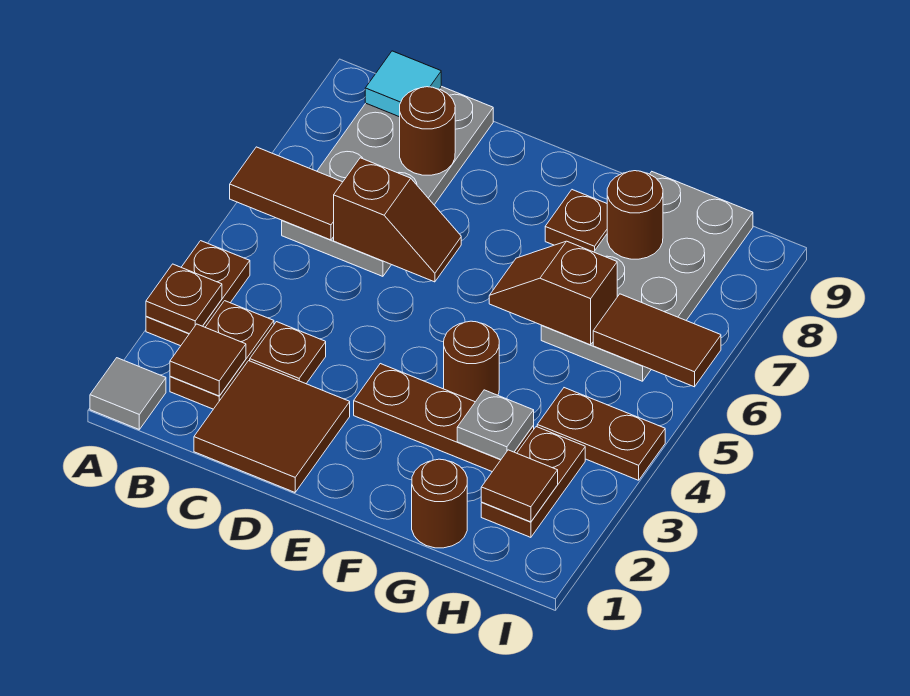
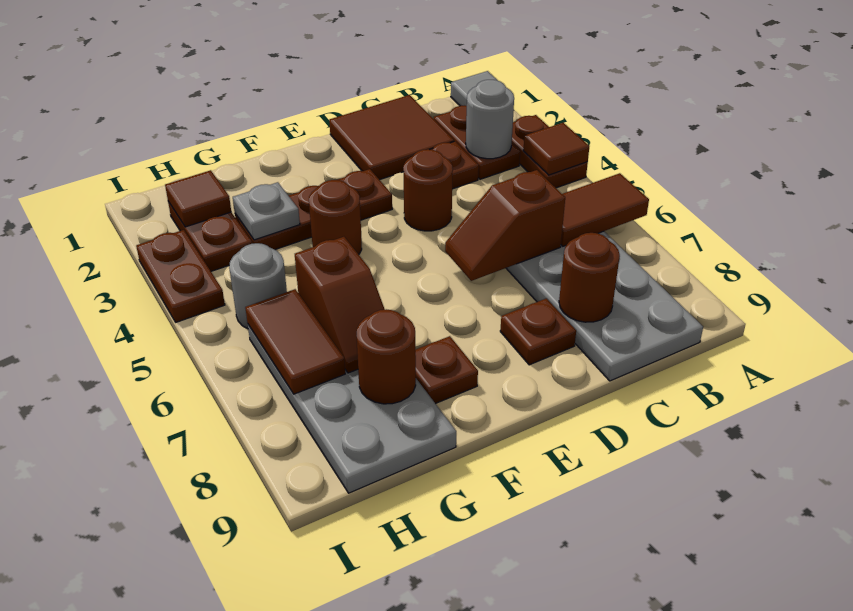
brown 1x1 plate [146,264,222,334] -> brown 1x1 plate moved to [500,298,576,365]
brown 1x1 tile [170,324,246,396] -> brown 1x1 tile moved to [523,123,589,175]
none -> grey 1x1 round brick [466,80,514,159]
cyan 1x1 tile [365,51,441,117] -> none
brown 1x2 slope [489,241,617,345] -> brown 1x2 slope turned to [295,237,385,373]
brown 1x1 round brick [412,459,467,548] -> brown 1x1 round brick moved to [403,149,453,231]
brown 1x2 plate [537,388,665,480] -> brown 1x2 plate turned to [136,230,225,322]
none -> grey 1x1 round brick [229,243,287,329]
brown 1x2 tile [593,294,721,387] -> brown 1x2 tile turned to [245,289,345,394]

